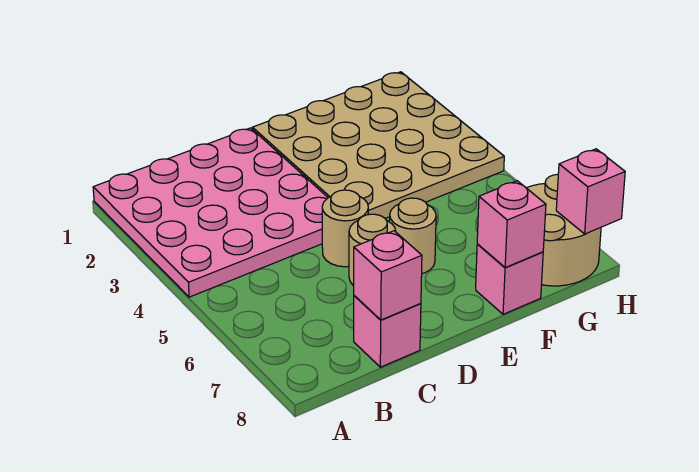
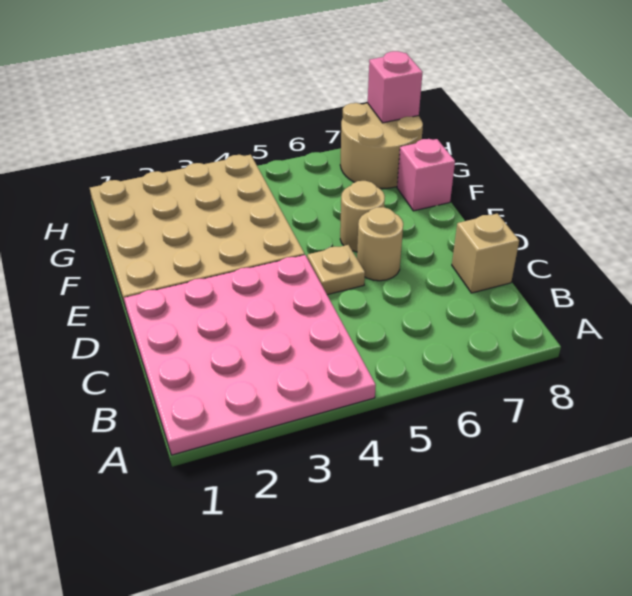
pink 1x1 brick [354,296,421,367] -> tan 1x1 brick [452,214,519,293]
pink 1x1 brick [354,231,422,320] -> none
tan 1x1 round brick [322,190,368,267] -> tan 1x1 plate [307,245,365,295]
pink 1x1 brick [477,181,546,268] -> none

